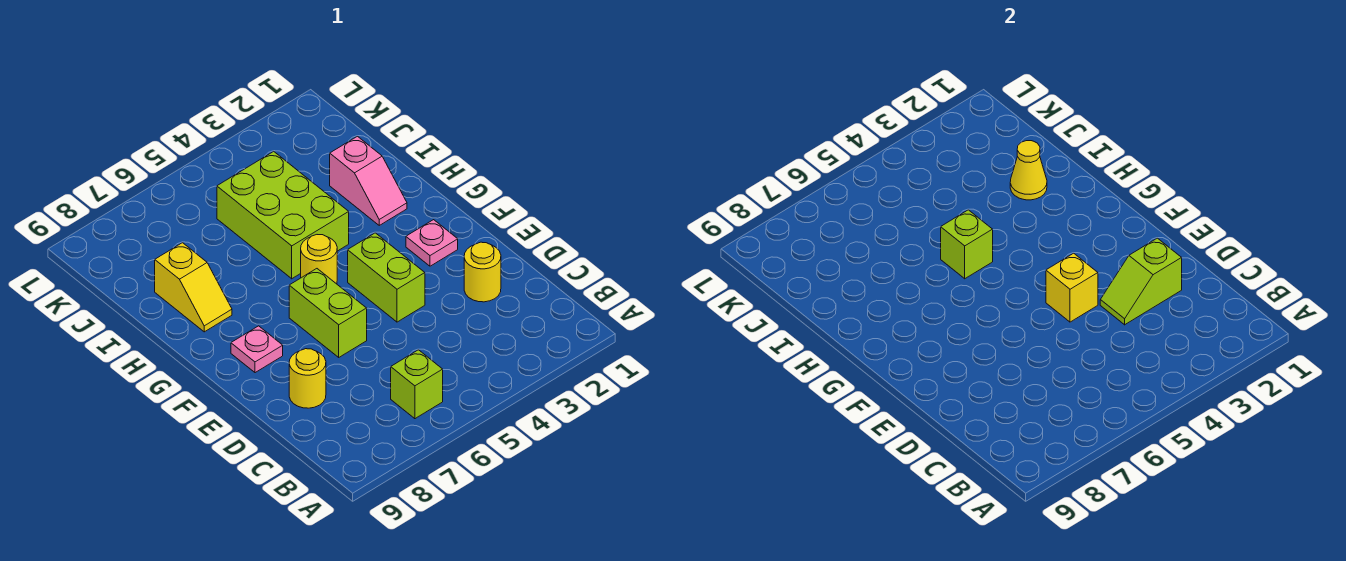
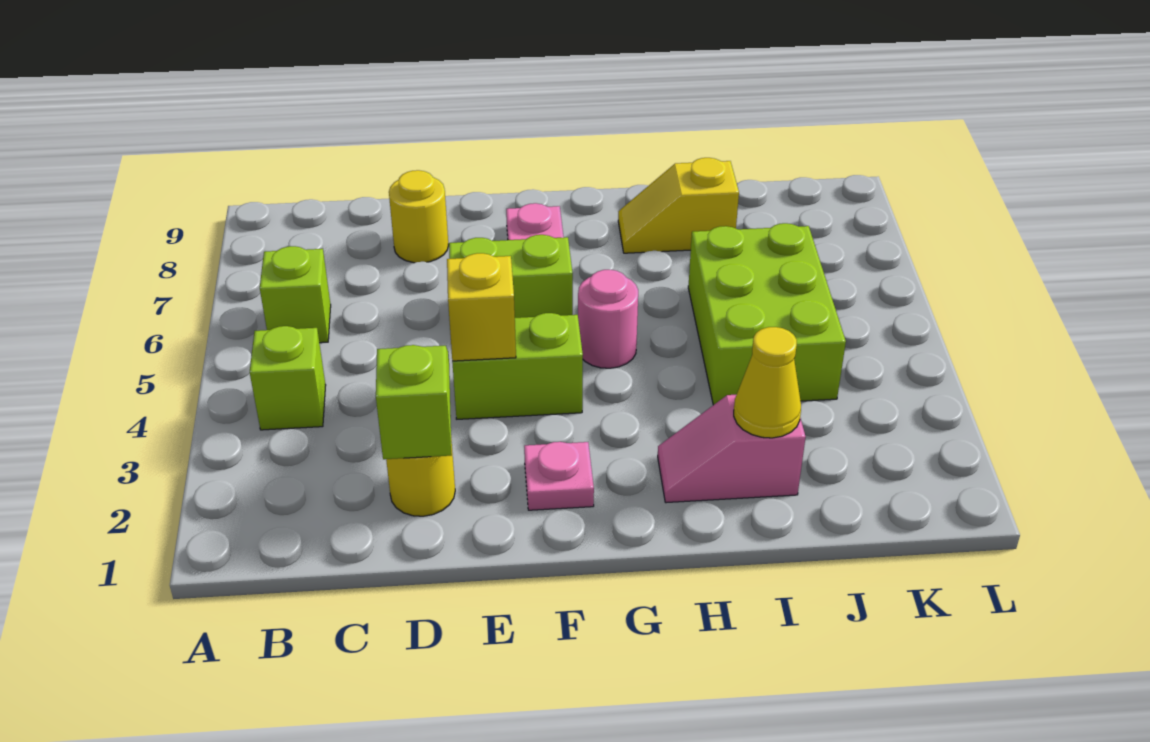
yellow 1x1 round brick [301,235,337,284] -> pink 1x1 round brick [578,270,638,368]
lime 2x3 brick [217,151,349,279] -> lime 2x3 brick turned to [688,223,846,405]
lime 1x1 brick [941,210,993,279] -> lime 1x1 brick moved to [250,326,326,430]

